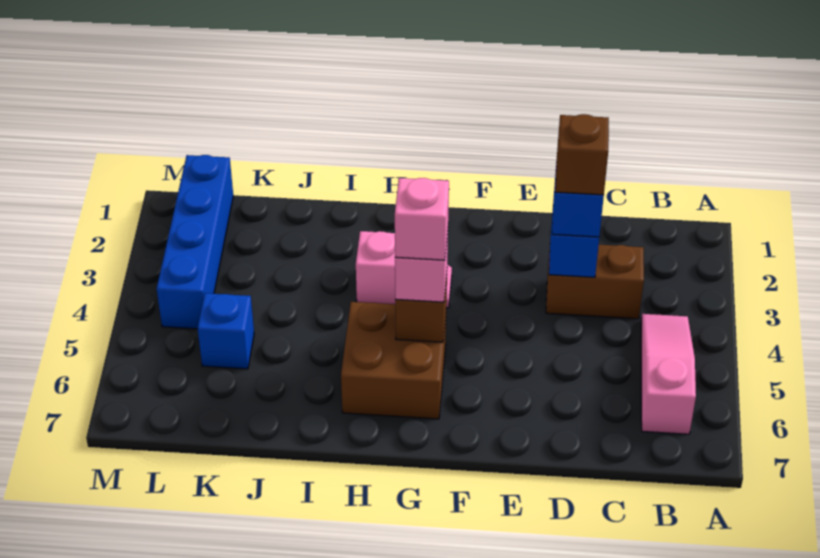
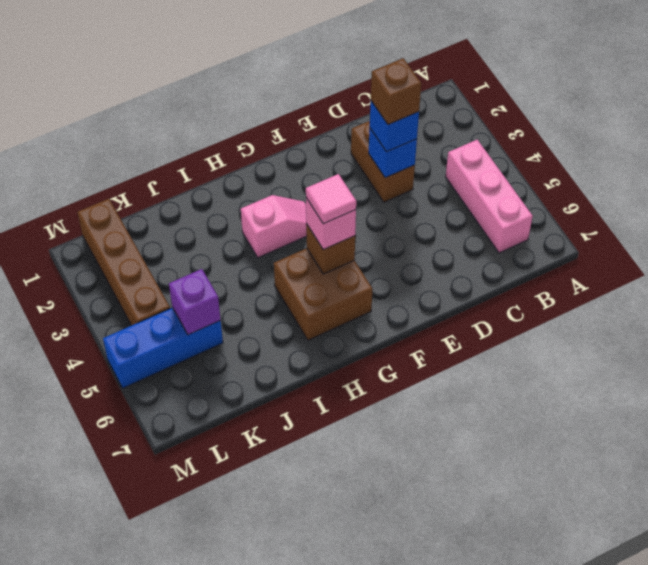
pink 1x3 slope [641,314,696,434] -> pink 1x3 brick [446,140,533,253]
brown 1x2 brick [546,245,644,319] -> brown 1x2 brick turned to [351,121,415,202]
pink 1x1 brick [395,178,449,260] -> pink 1x1 tile [306,174,356,224]
blue 1x1 brick [198,293,254,369] -> blue 1x3 brick [103,308,223,388]
none -> purple 1x1 brick [169,269,221,335]
blue 1x4 brick [157,155,233,329] -> brown 1x4 brick [77,199,170,326]

